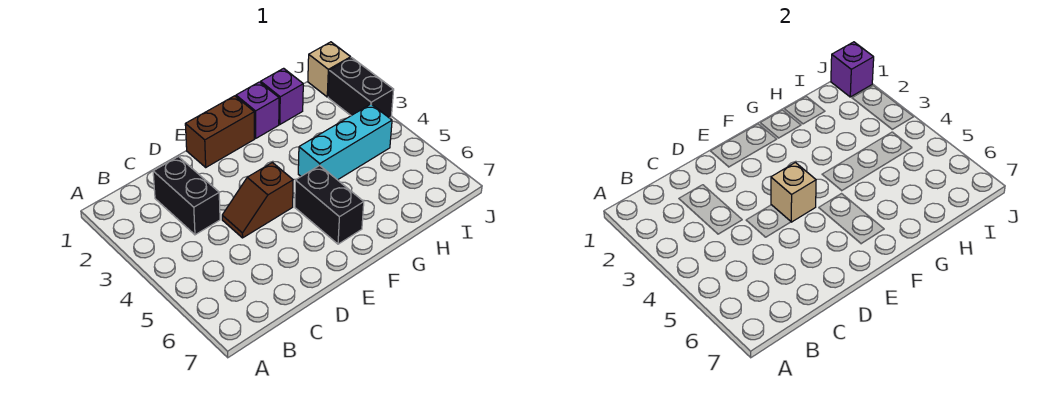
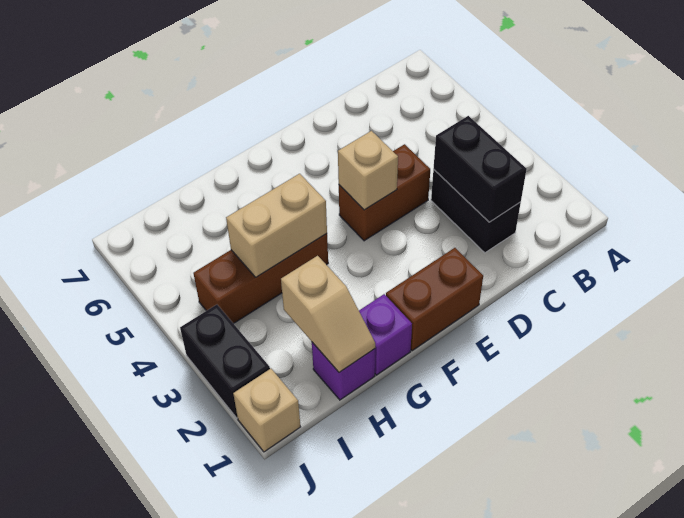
brown 1x2 slope [222,163,293,238] -> brown 1x2 brick [339,144,430,241]
black 1x2 brick [295,165,364,244] -> black 1x2 brick moved to [433,116,527,222]
cyan 1x3 brick [298,104,392,180] -> brown 1x3 brick [193,234,328,324]
none -> tan 1x2 brick [226,174,327,277]
none -> tan 1x2 slope [281,256,375,372]
purple 1x1 brick [831,42,874,97] -> none

